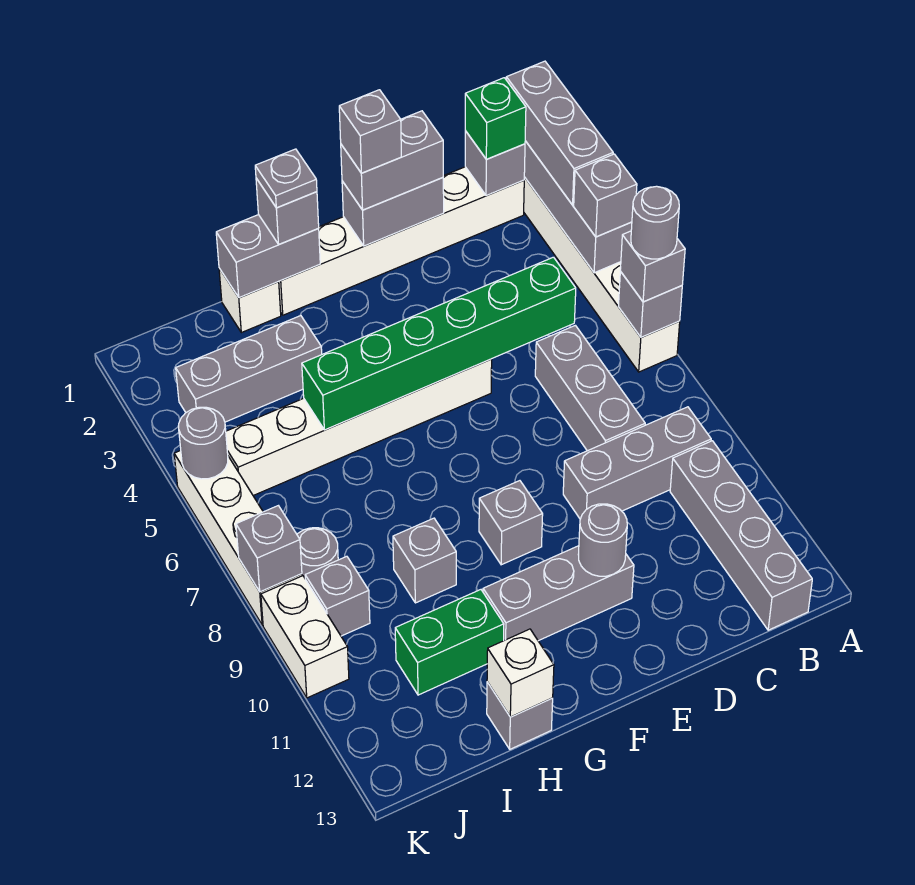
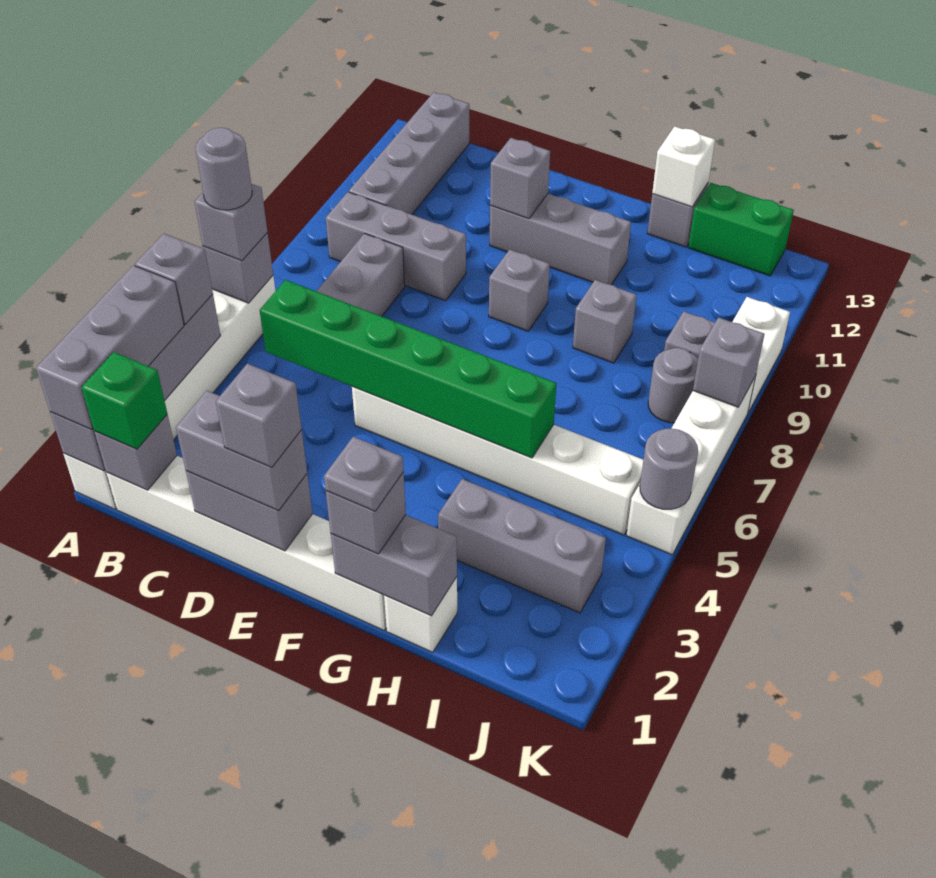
grey 1x1 round brick [578,504,627,576] -> grey 1x1 brick [490,138,550,219]
green 1x2 brick [395,590,504,695] -> green 1x2 brick moved to [688,183,794,276]

